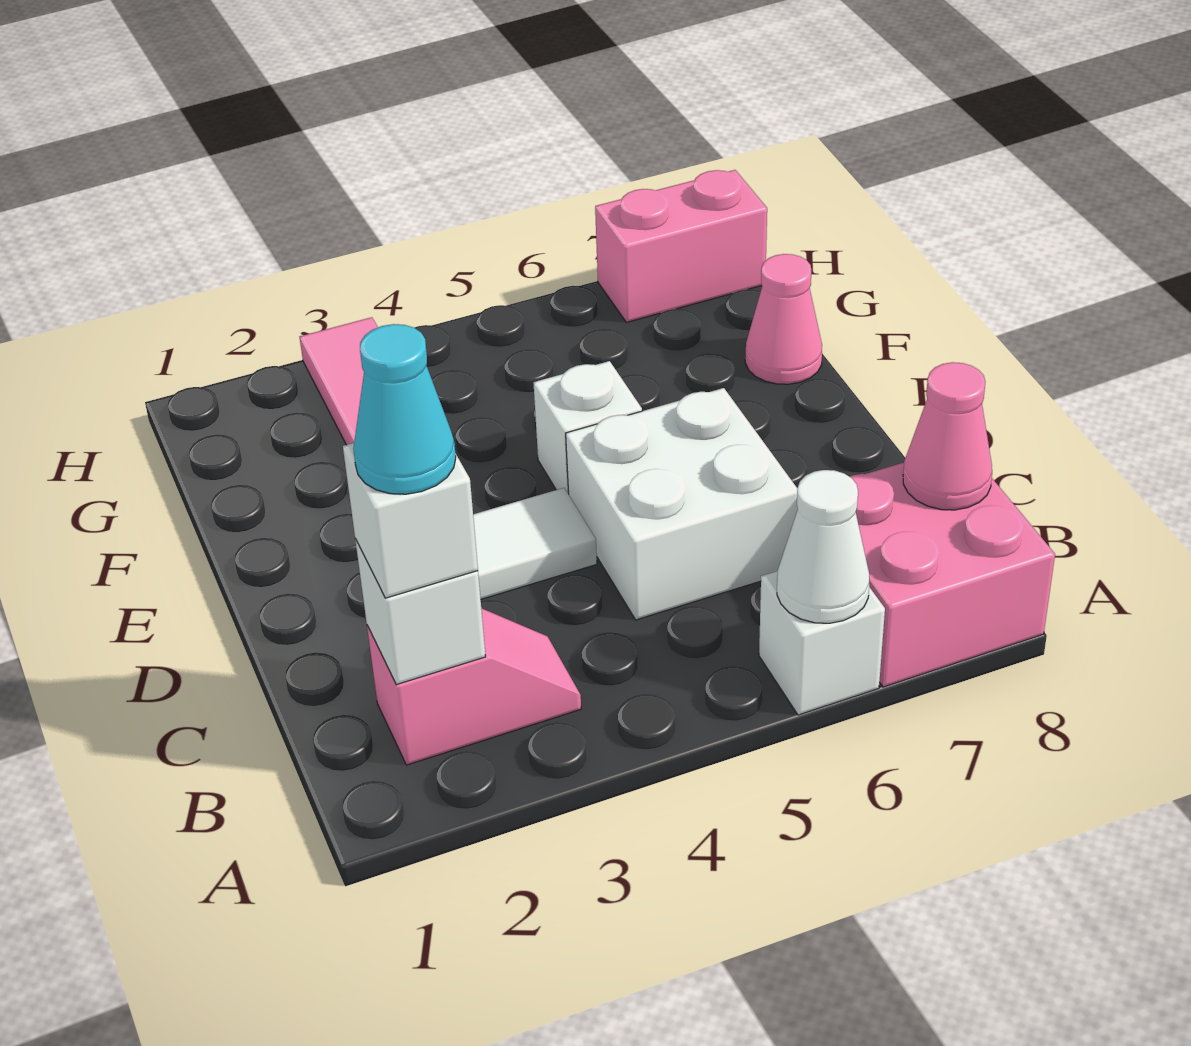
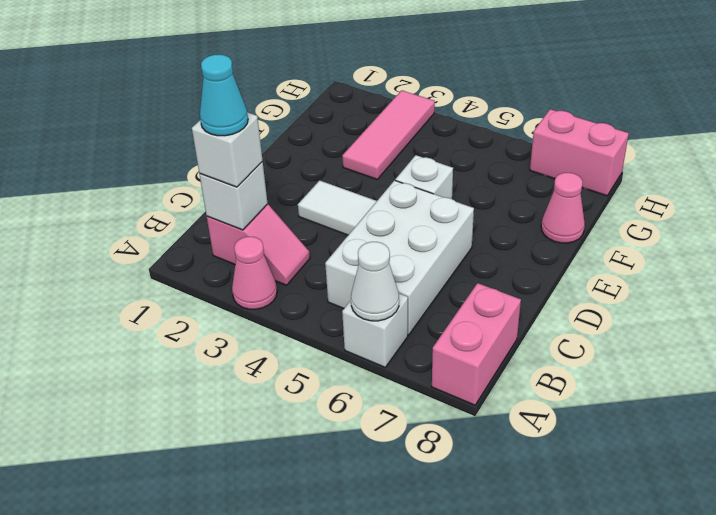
pink 2x2 brick [850,463,1055,687] -> pink 1x2 brick [432,283,521,405]
pink 1x1 cone [903,362,992,510] -> pink 1x1 cone moved to [232,237,277,309]
white 2x2 brick [566,388,798,620] -> white 2x3 brick [325,180,474,335]

